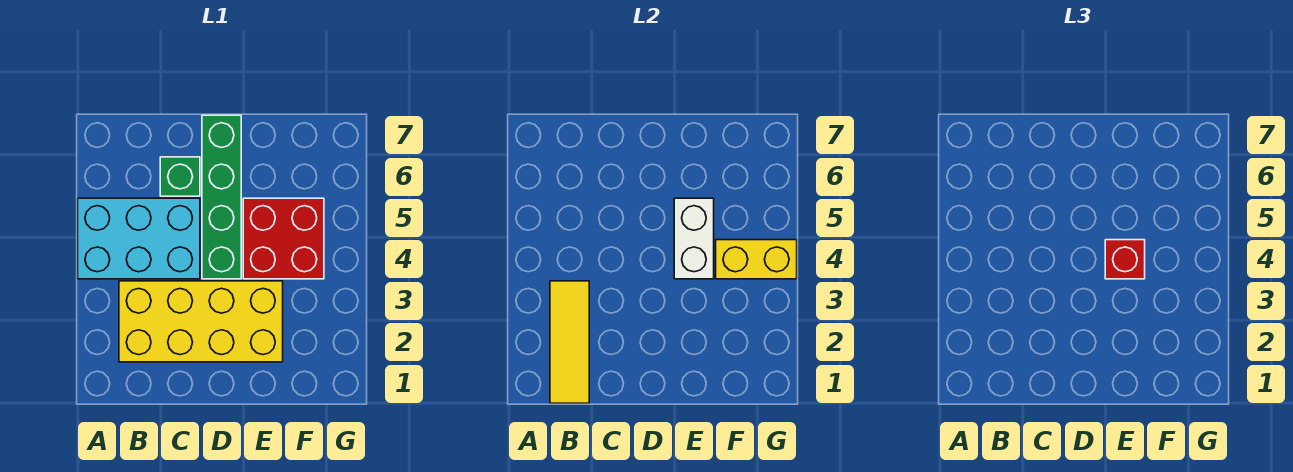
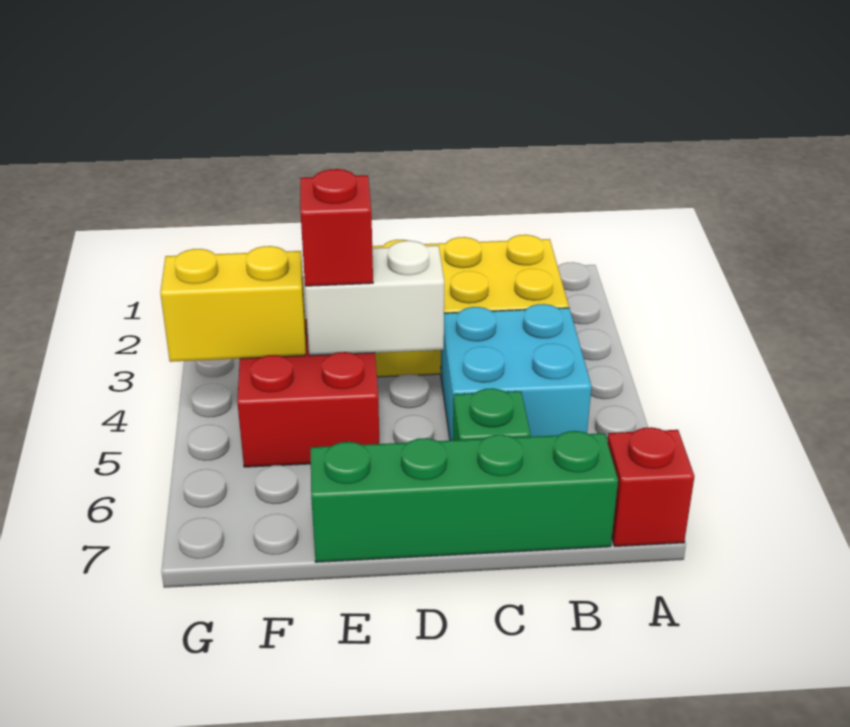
cyan 2x3 brick [78,198,200,279] -> cyan 2x2 brick [441,304,592,441]
none -> red 1x1 brick [608,427,694,546]
yellow 1x3 tile [550,281,589,403] -> none
green 1x4 brick [202,115,241,279] -> green 1x4 brick turned to [311,431,618,562]
white 1x2 brick [674,198,714,279] -> white 1x2 brick turned to [305,241,444,356]

